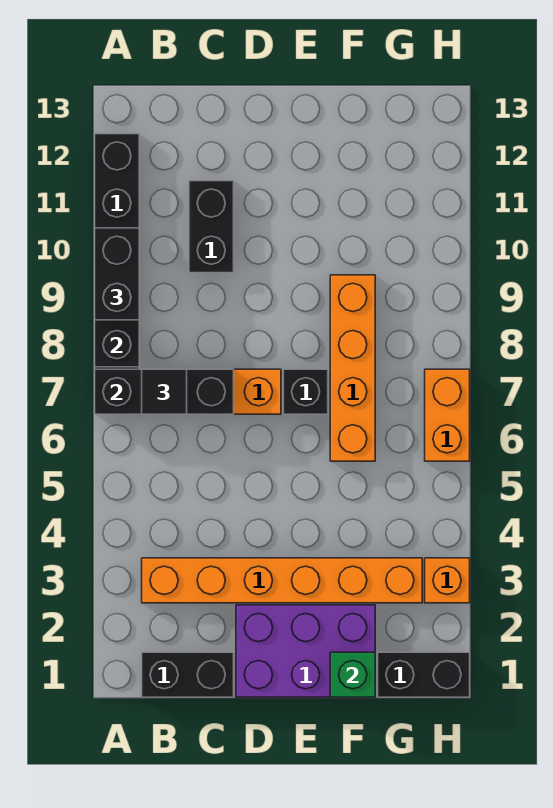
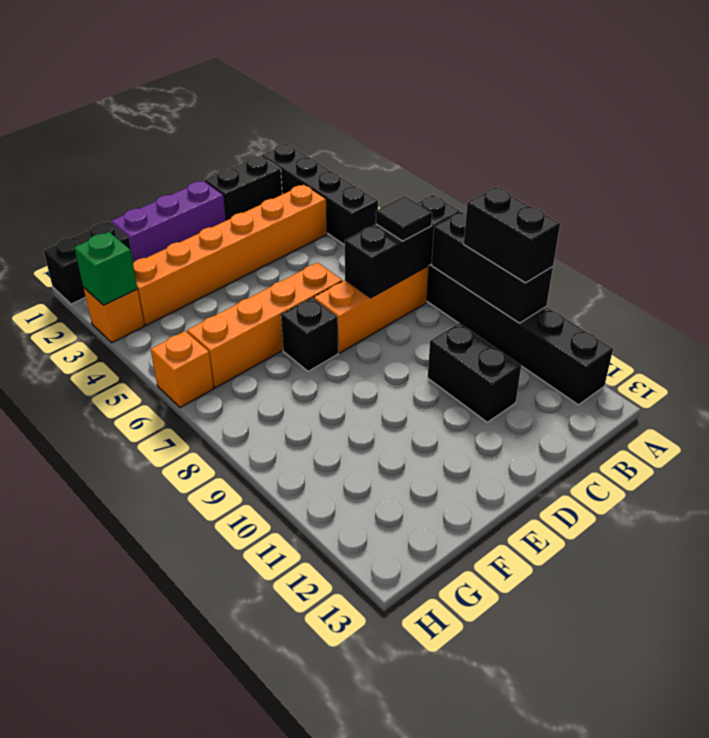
none -> black 1x4 brick [262,144,378,245]
purple 2x3 brick [236,605,375,697] -> purple 1x3 brick [111,181,226,262]
green 1x1 brick [330,652,375,697] -> green 1x1 brick moved to [74,232,137,305]
orange 1x4 brick [330,275,375,461] -> orange 1x4 brick turned to [187,263,342,388]
orange 1x2 brick [425,369,470,461] -> orange 1x1 brick [151,331,214,408]

